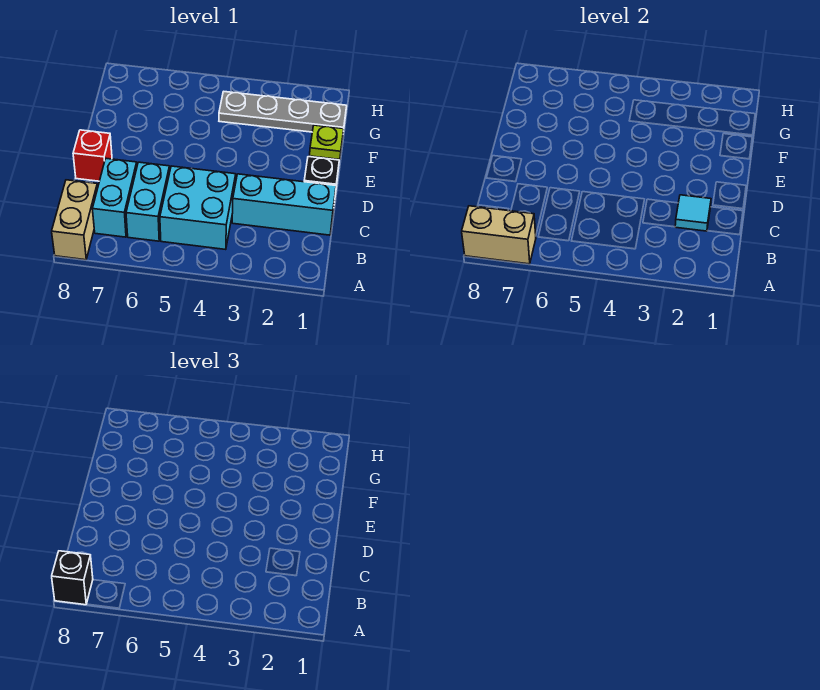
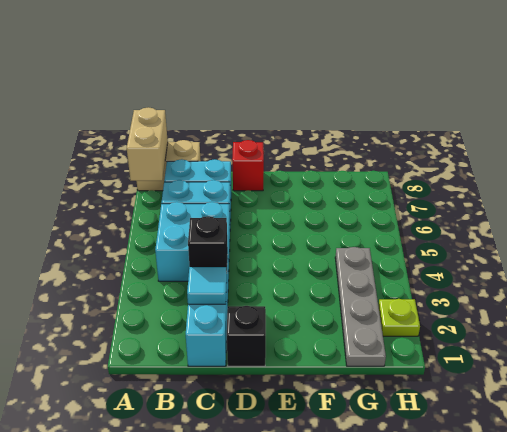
black 1x1 brick [52,551,93,605] -> black 1x1 brick moved to [188,216,228,272]
lime 1x1 plate [310,125,344,160] -> lime 1x1 plate moved to [378,299,420,336]

